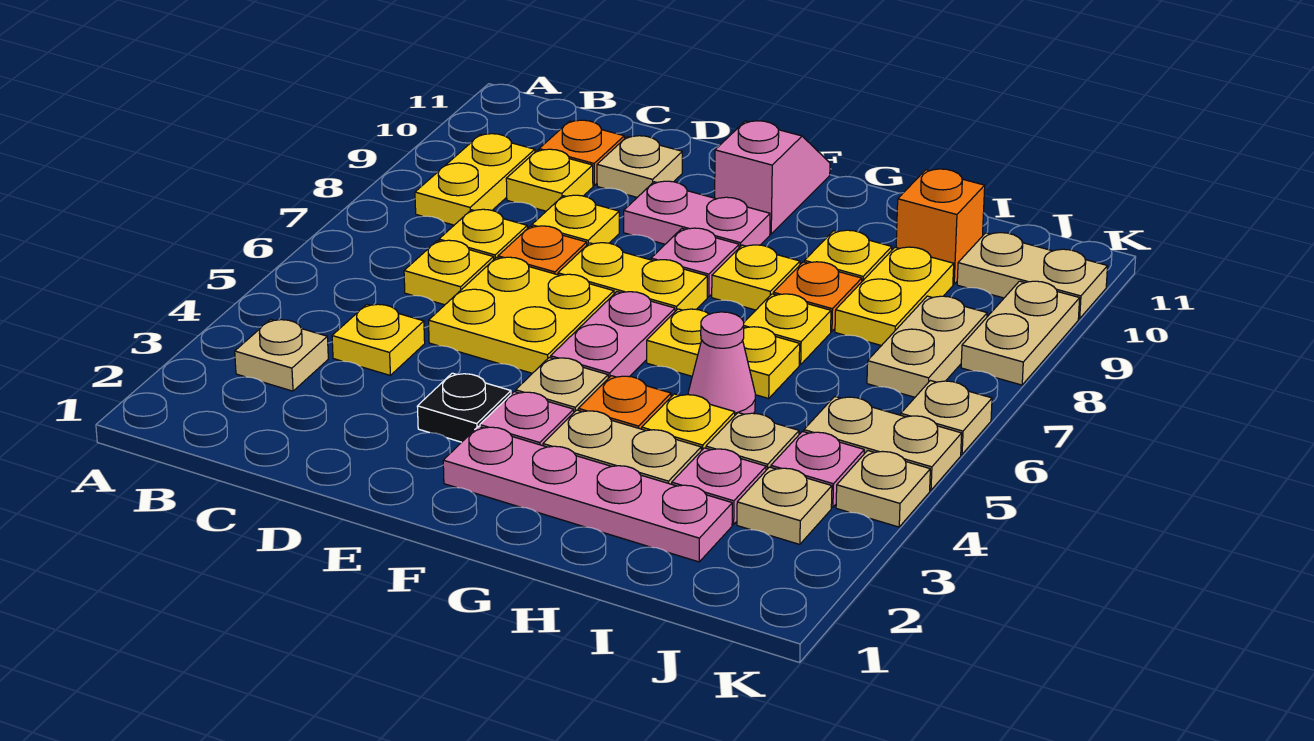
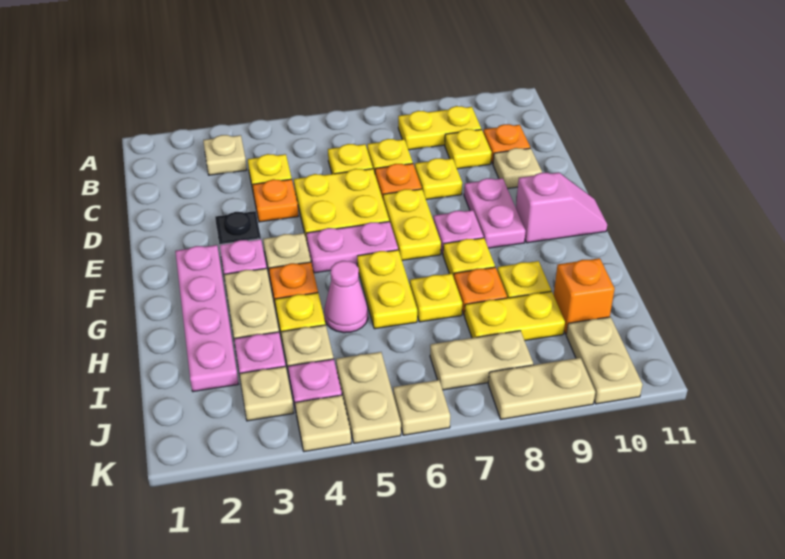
none -> orange 1x1 plate [253,179,298,222]

